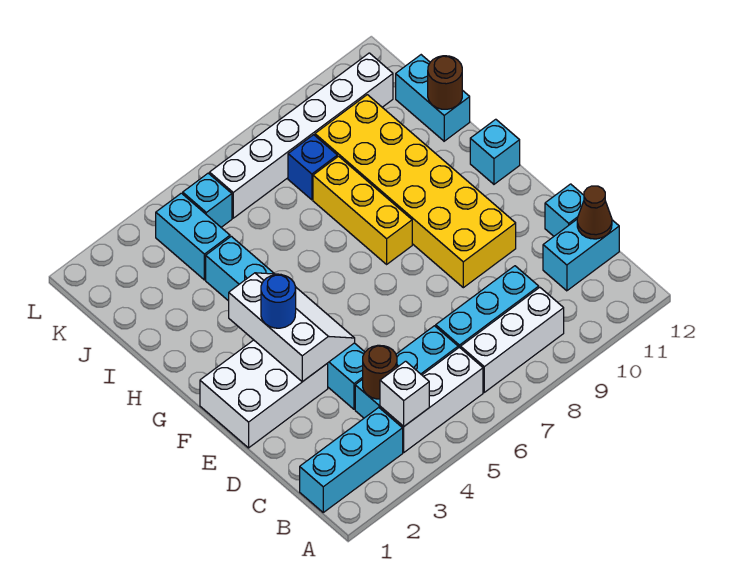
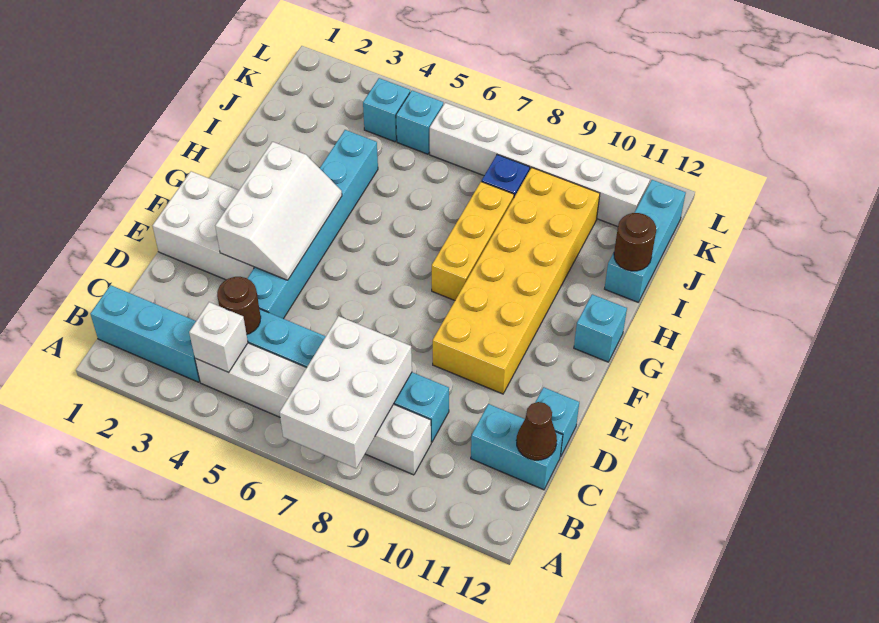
none -> white 2x3 brick [280,316,412,468]
blue 1x1 round brick [261,275,296,328] -> none
cyan 1x2 brick [396,55,470,141] -> cyan 1x3 brick [605,180,686,302]
cyan 1x2 brick [156,193,230,280] -> cyan 1x1 brick [363,78,410,142]

